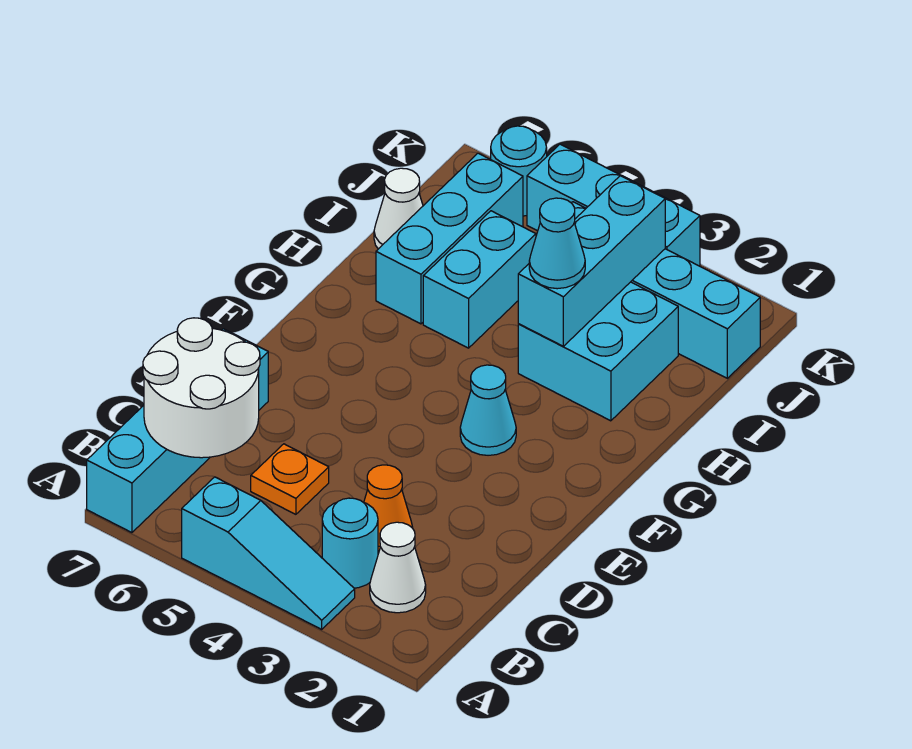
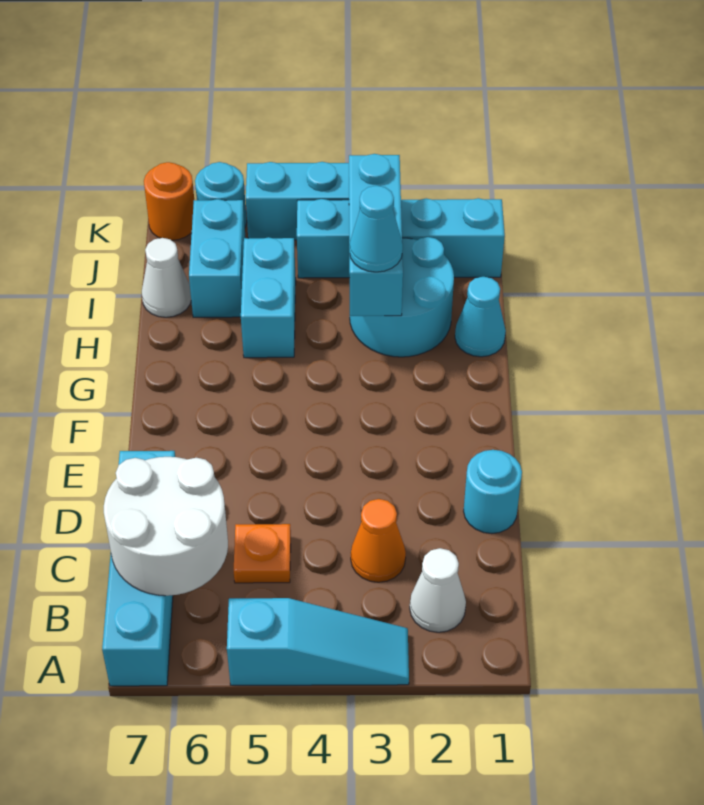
cyan 1x1 round brick [322,498,378,588] -> cyan 1x1 round brick moved to [464,450,522,534]
cyan 1x1 cone [460,365,516,455] -> cyan 1x1 cone moved to [455,277,506,357]
cyan 2x2 brick [518,282,678,421] -> cyan 2x2 round brick [350,237,454,357]
cyan 1x3 brick [376,153,523,324] -> cyan 1x2 brick [189,199,246,317]
none -> orange 1x1 round brick [144,162,194,240]

